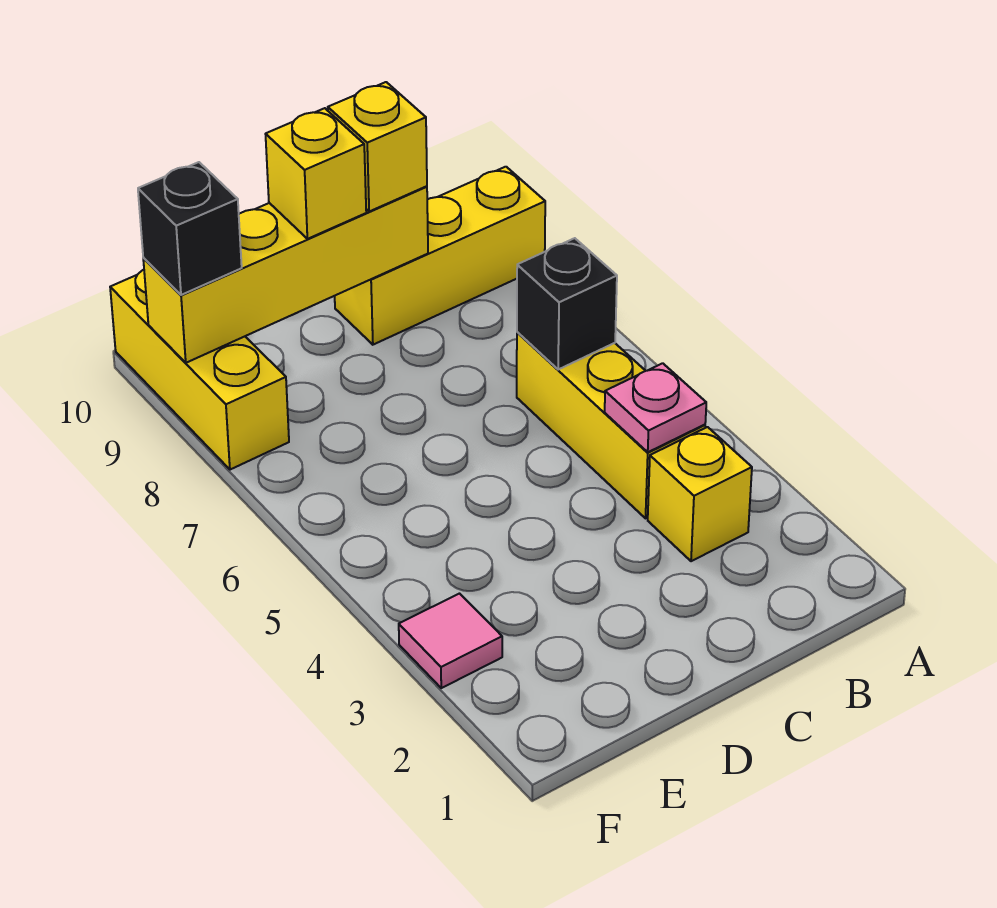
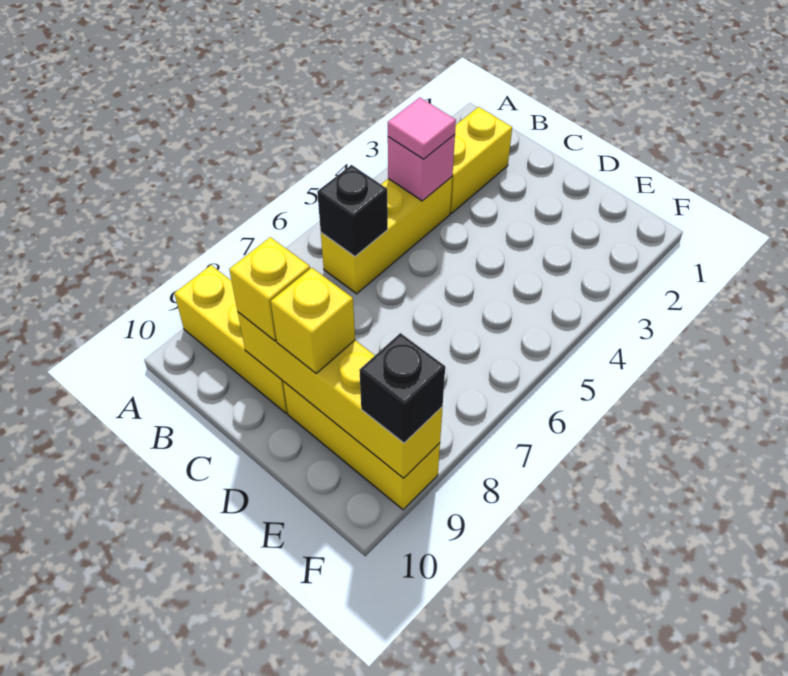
yellow 1x1 brick [648,427,752,561] -> yellow 1x2 brick [450,107,512,213]
pink 1x1 plate [605,363,706,452] -> pink 1x1 brick [388,135,455,201]
pink 1x1 tile [399,594,502,688] -> pink 1x1 tile moved to [388,98,456,159]
yellow 1x3 brick [110,270,289,470] -> yellow 1x3 brick turned to [283,381,440,510]

